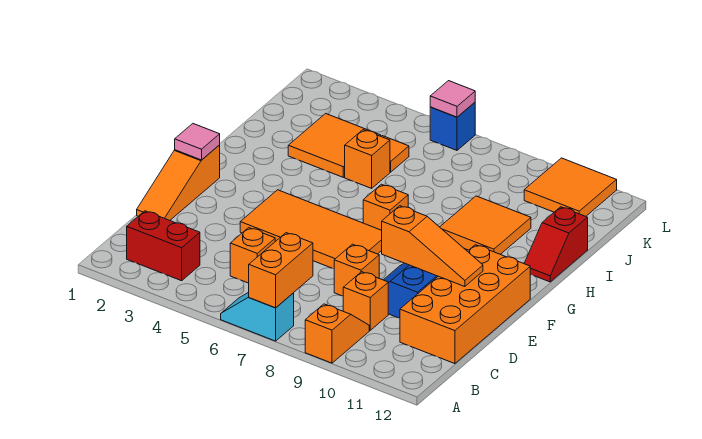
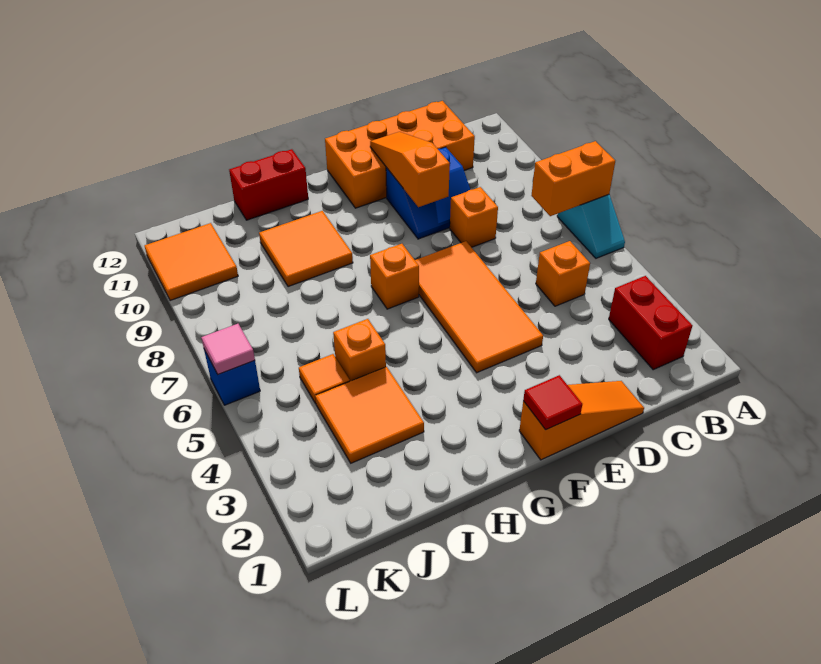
orange 1x2 slope [305,304,369,363] -> none
orange 1x1 brick [343,272,388,330] -> none
pink 1x1 tile [175,124,220,160] -> red 1x1 tile [523,375,582,430]
red 1x2 slope [524,207,588,282] -> red 1x2 brick [229,149,308,220]

